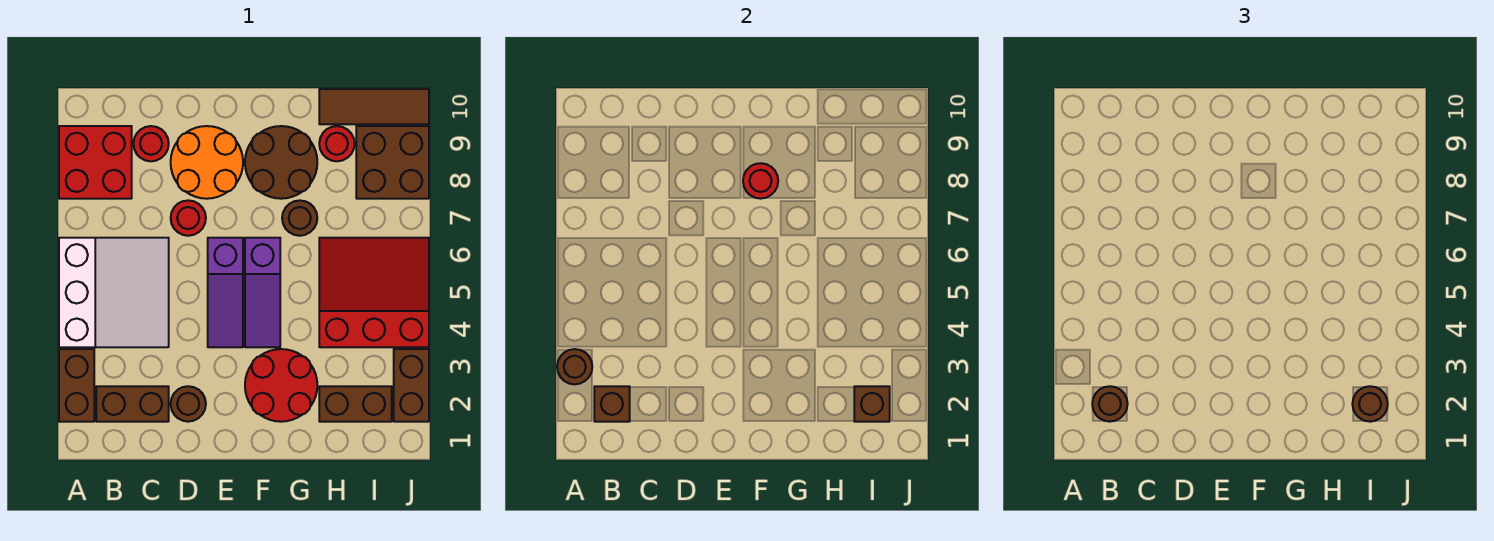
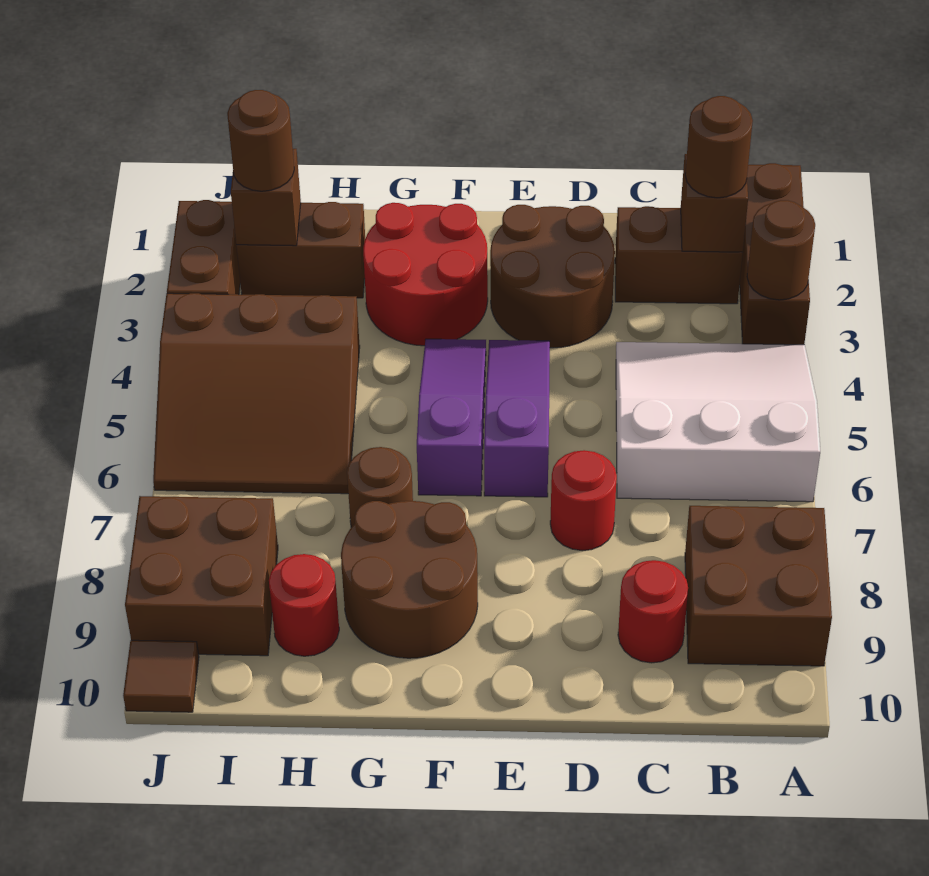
brown 1x2 brick [59,349,94,422] -> brown 1x3 brick [740,163,810,345]
white 3x3 slope [59,238,169,347] -> white 3x3 slope turned to [616,342,820,502]
red 2x2 brick [59,126,132,199] -> brown 2x2 brick [685,506,832,666]
brown 1x1 round brick [171,386,206,422] -> brown 2x2 round brick [490,205,615,348]
orange 2x2 round brick [171,126,243,199] -> none
red 1x1 round brick [743,163,778,199] -> none
red 3x3 slope [319,238,429,347] -> brown 3x3 slope [153,293,360,494]
brown 1x3 tile [319,89,429,124] -> brown 1x1 tile [123,640,199,712]

